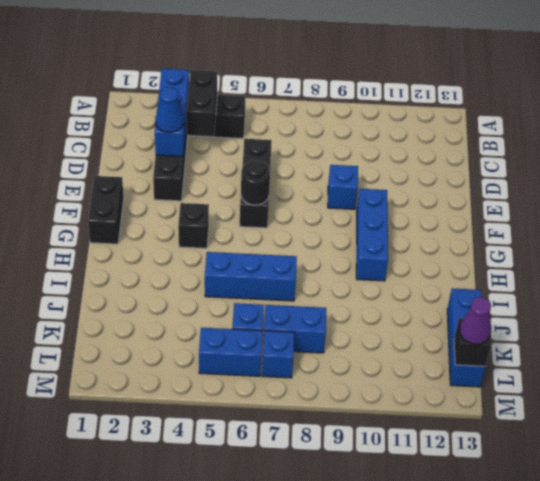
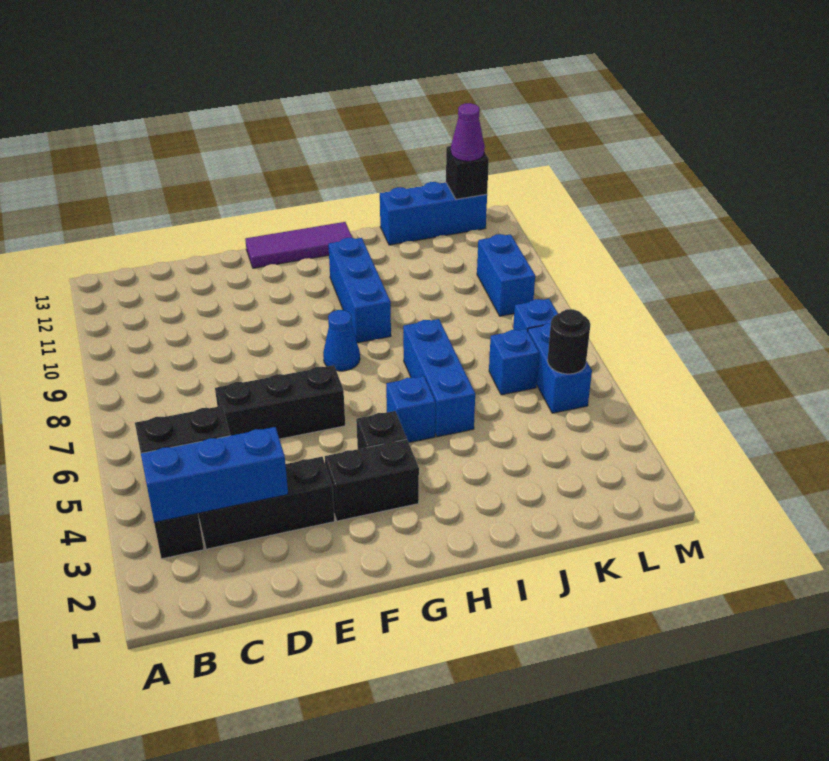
blue 1x1 cone [156,87,184,132] -> blue 1x1 cone moved to [323,310,360,371]
blue 1x1 brick [328,165,358,209] -> blue 1x1 brick moved to [386,376,435,442]
black 1x2 brick [88,176,124,244] -> black 1x2 brick moved to [325,439,419,521]
black 1x1 round brick [241,161,270,205] -> black 1x1 round brick moved to [547,309,590,374]
blue 1x3 brick [356,189,388,281] -> blue 1x3 brick turned to [328,238,391,343]
none -> purple 1x3 tile [245,222,352,268]
blue 1x2 brick [264,305,326,353] -> blue 1x2 brick moved to [477,234,535,316]

